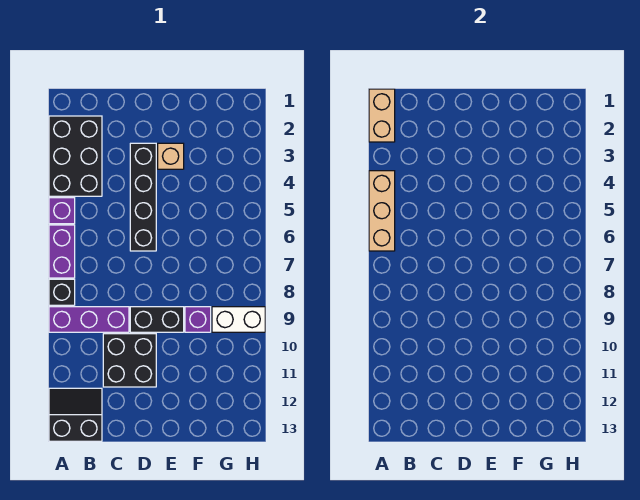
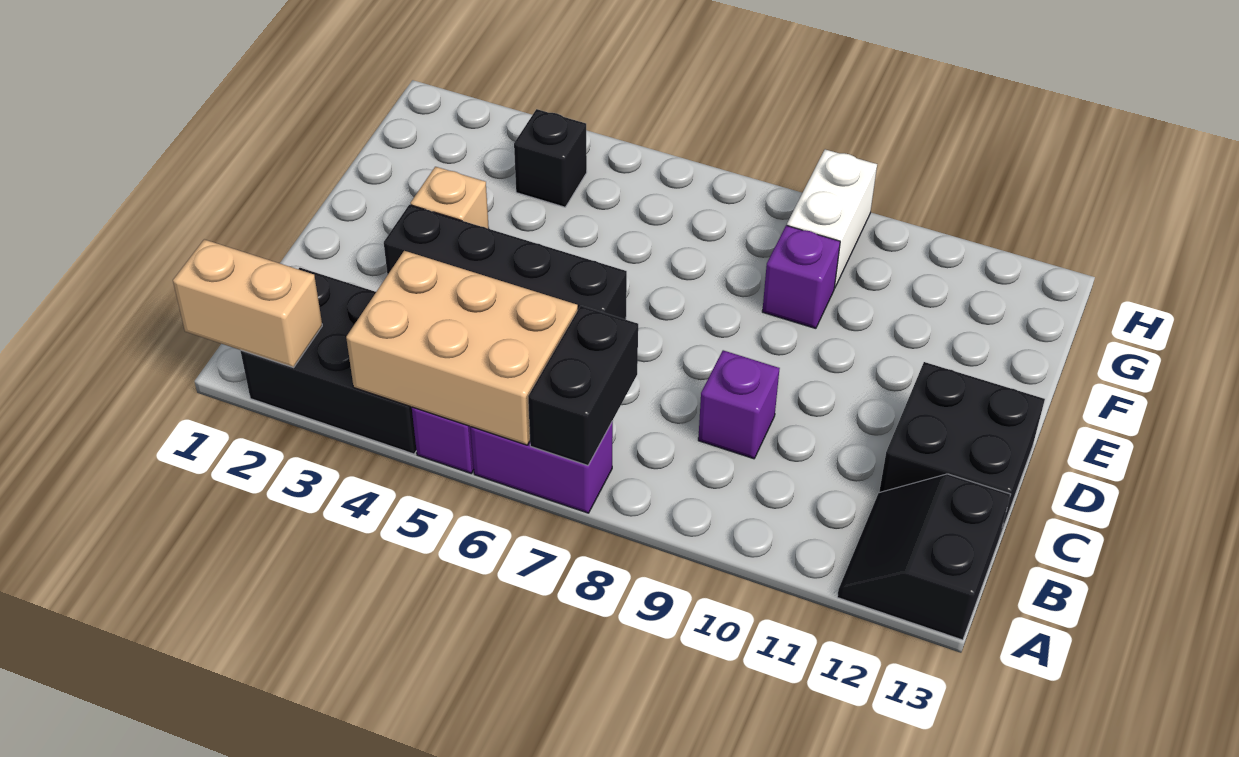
tan 1x3 brick [369,171,395,251] -> tan 2x3 brick [346,251,578,445]
black 1x1 brick [49,279,75,305] -> black 1x1 brick moved to [514,109,587,207]
purple 1x3 brick [49,307,129,332] -> purple 1x1 brick [698,350,780,459]
black 2x2 brick [103,334,156,387] -> black 2x2 brick moved to [879,362,1045,535]
black 1x2 brick [130,307,184,332] -> black 1x2 brick moved to [528,306,638,465]

